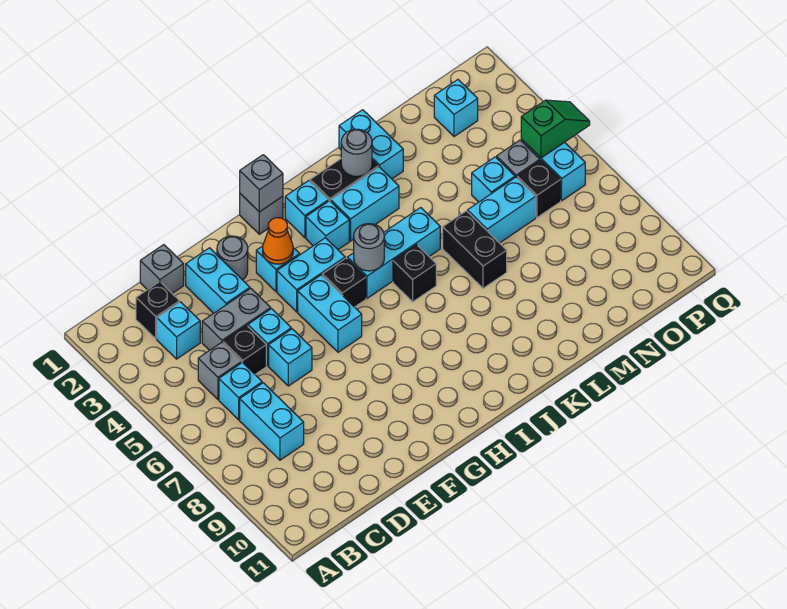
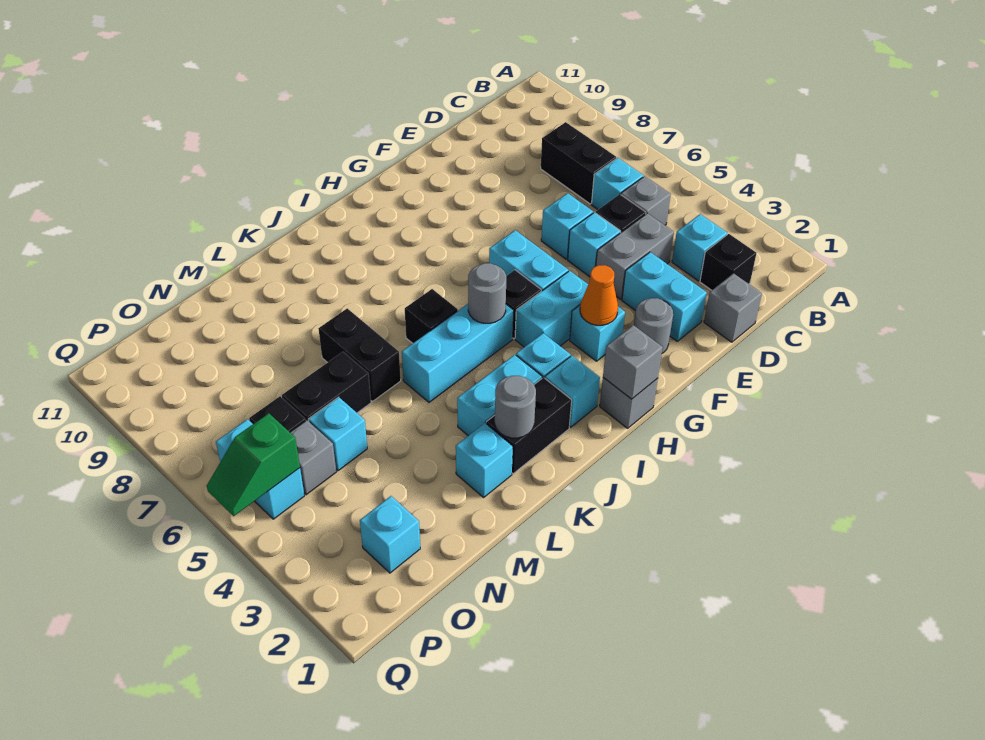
cyan 1x2 brick [240,383,304,460] -> black 1x2 brick [541,122,616,204]
cyan 1x2 brick [339,110,403,179] -> cyan 1x1 brick [456,423,513,498]
cyan 1x2 brick [468,177,536,243] -> black 1x2 brick [282,352,371,422]

